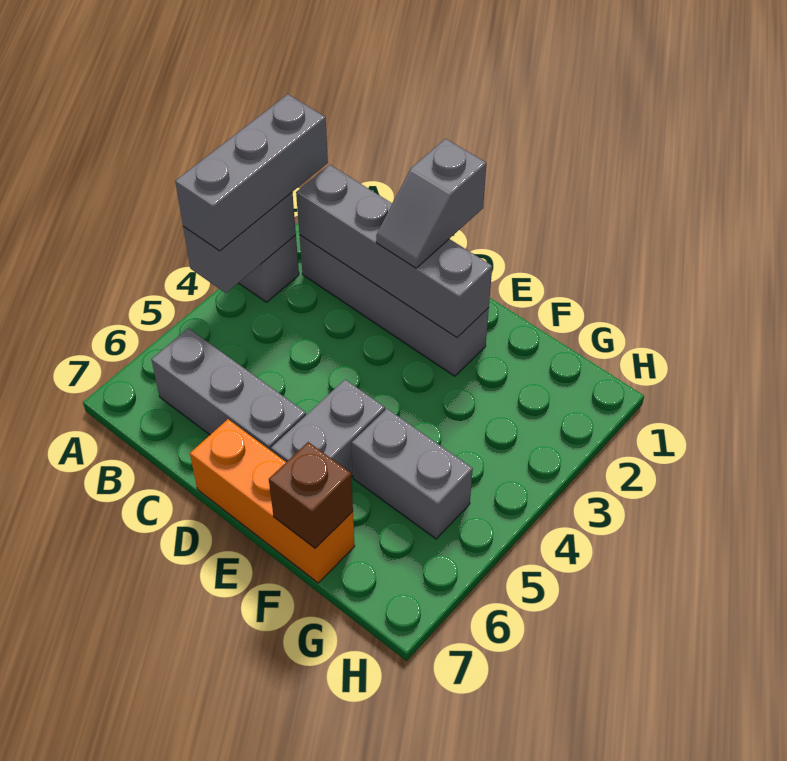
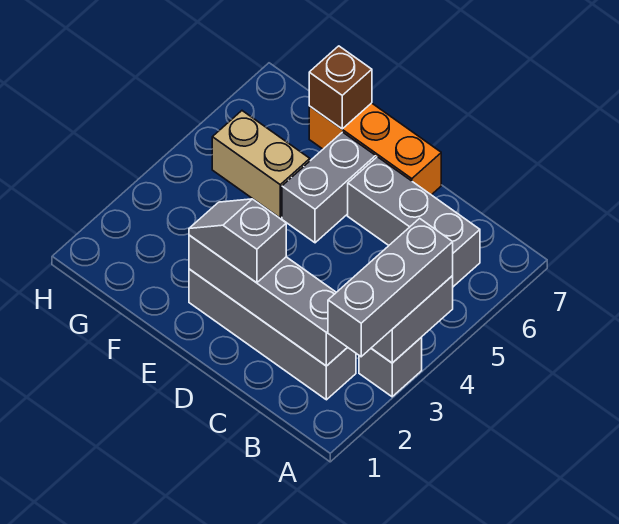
grey 1x2 slope [376,139,486,268] -> grey 1x2 slope turned to [189,199,286,283]
grey 1x2 brick [352,409,473,539] -> tan 1x2 brick [212,111,310,218]

